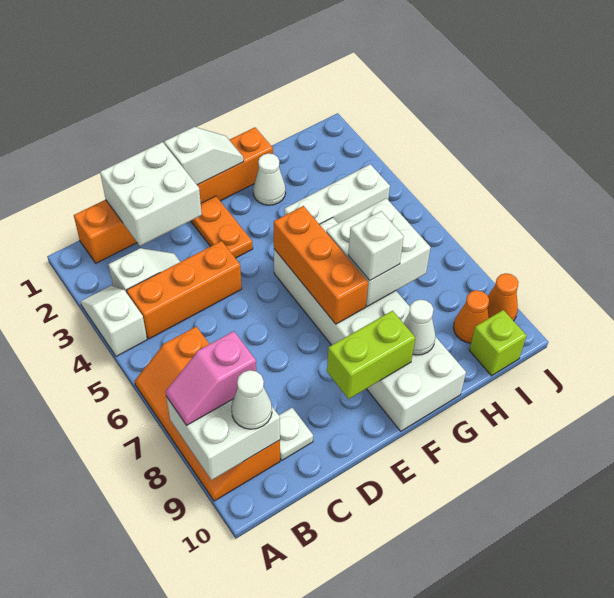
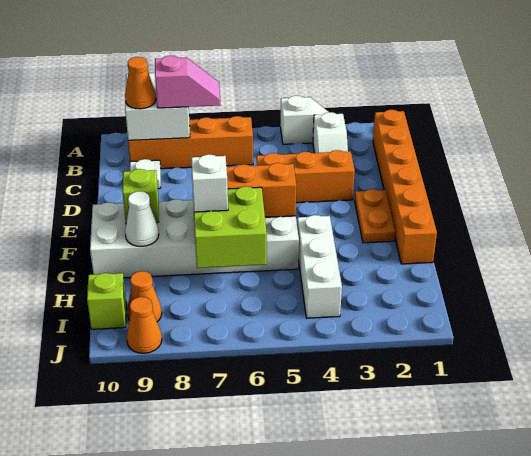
pink 1x2 slope [165,331,256,425] -> pink 1x2 slope turned to [155,56,220,108]
orange 1x3 brick [127,241,242,339] -> orange 1x3 brick turned to [257,150,355,203]
white 1x1 cone [231,370,272,429] -> orange 1x1 cone [125,57,156,109]
white 2x2 brick [100,142,202,246] -> none
white 1x2 slope [164,127,244,185] -> none
orange 1x2 plate [191,196,253,258] -> orange 1x2 plate turned to [355,189,395,243]
lime 1x2 brick [327,311,415,399] -> lime 1x1 brick [123,169,159,223]
white 1x1 cone [253,153,286,205] -> none
white 2x2 brick [326,198,431,307] -> lime 2x2 brick [194,186,267,268]

